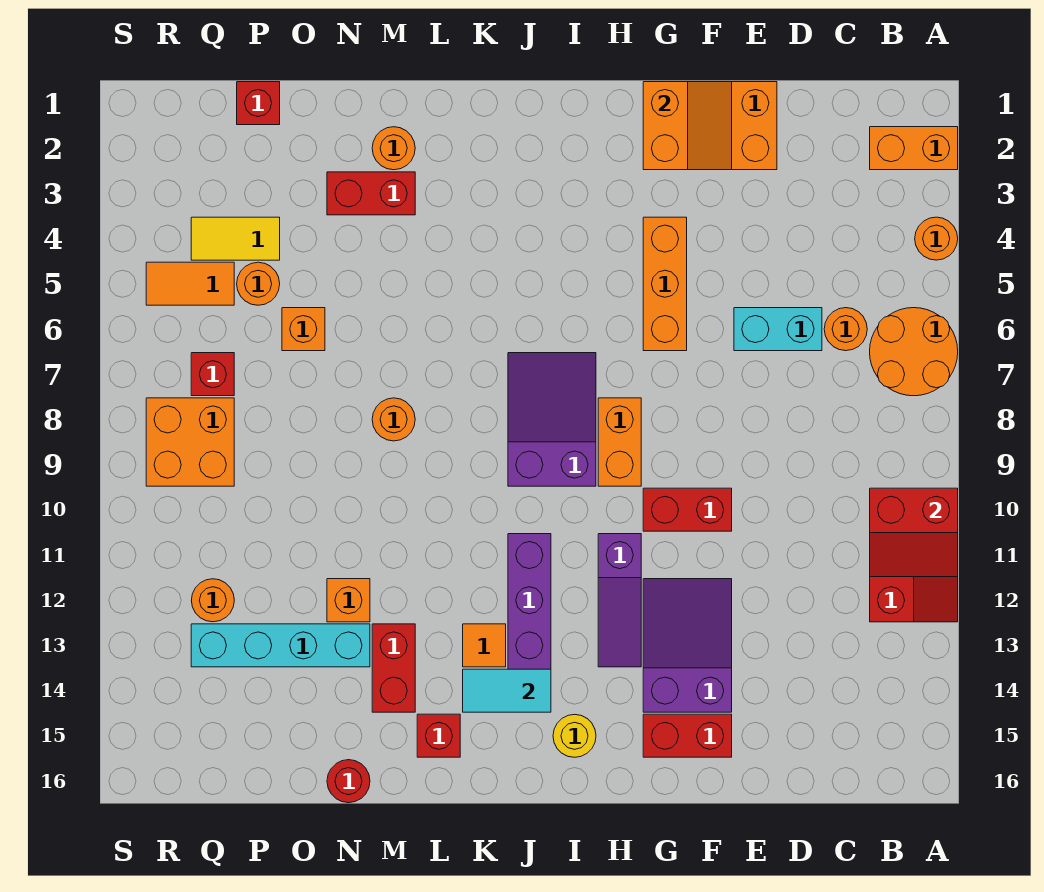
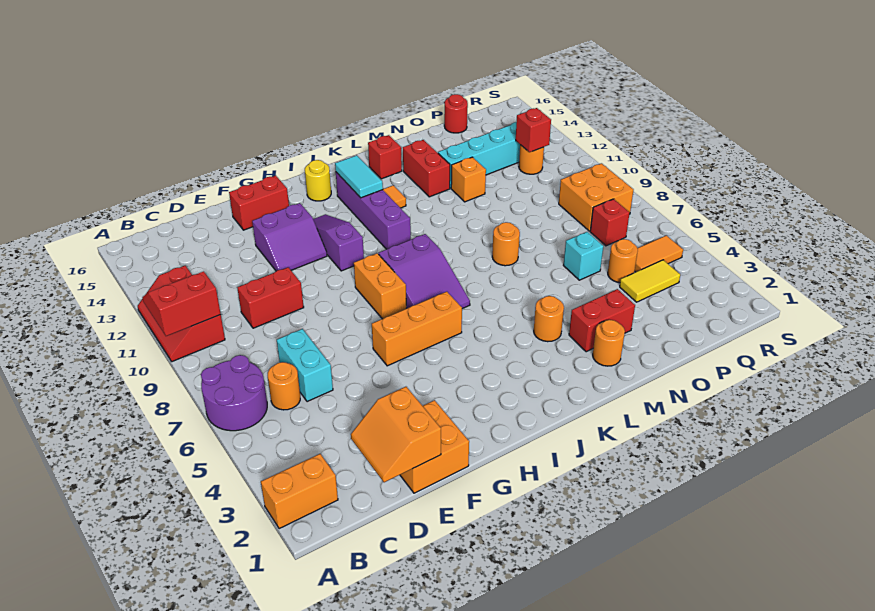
orange 1x1 round brick [915,217,958,260] -> orange 1x1 round brick moved to [534,296,564,342]
orange 2x2 round brick [870,308,958,396] -> purple 2x2 round brick [201,355,267,431]
cyan 1x2 brick [734,308,822,351] -> cyan 1x2 brick turned to [277,329,333,402]
orange 2x2 slope [643,82,732,170] -> orange 2x2 slope moved to [351,387,441,482]
red 1x2 brick [643,488,732,531] -> red 1x2 brick moved to [237,267,304,328]
purple 2x3 slope [643,579,732,712] -> purple 2x2 slope [252,203,327,271]
orange 1x3 brick [643,217,687,351] -> orange 1x3 brick turned to [372,292,462,366]
cyan 1x2 tile [463,669,551,712] -> cyan 1x2 tile turned to [335,155,383,198]
red 1x1 round brick [327,760,370,803] -> red 1x1 round brick moved to [444,94,468,133]
orange 1x1 brick [282,308,325,351] -> cyan 1x1 brick [563,232,603,280]
red 1x1 brick [237,82,280,125] -> red 1x1 brick moved to [516,108,551,152]

